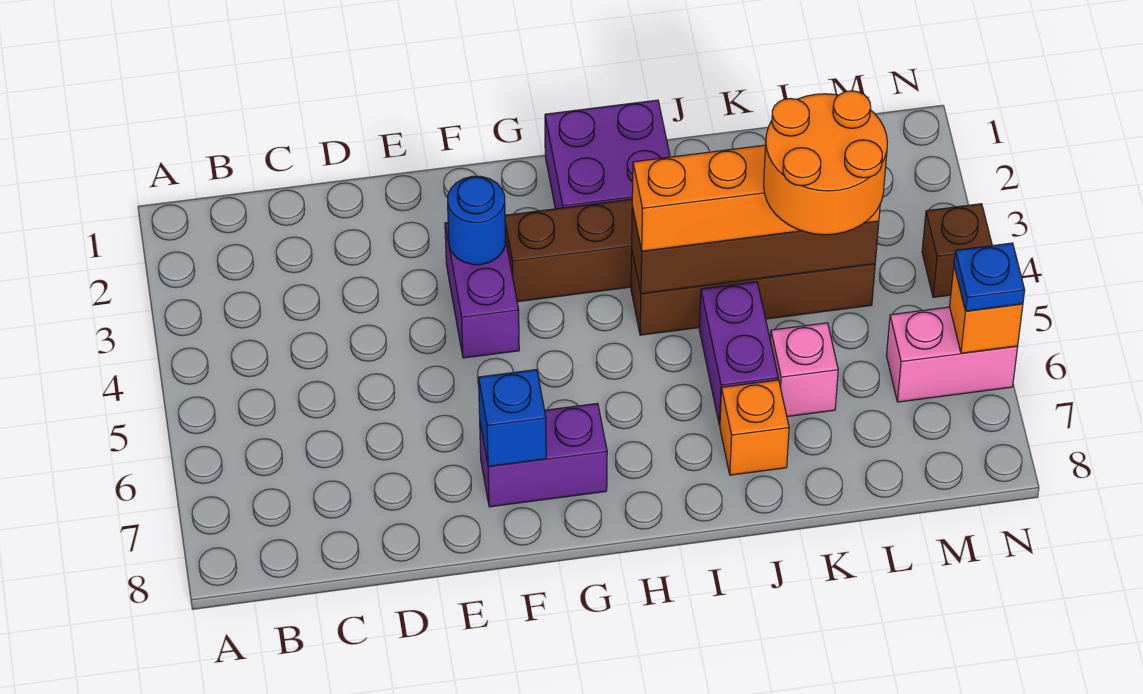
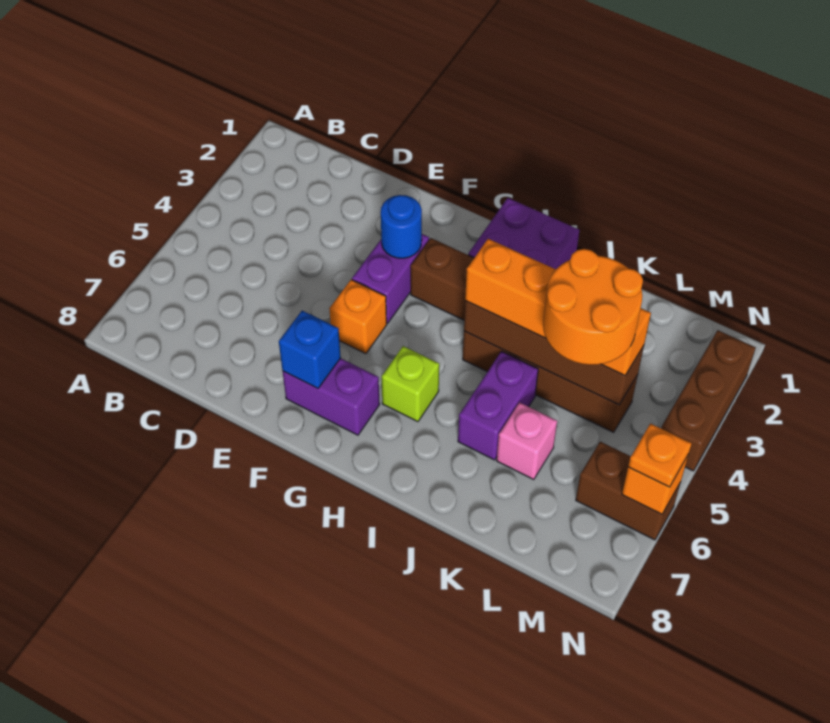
none -> lime 1x1 brick [382,346,439,422]
orange 1x1 brick [720,380,789,475] -> orange 1x1 brick moved to [329,280,387,354]
pink 1x2 brick [887,307,1018,402] -> brown 1x2 brick [576,442,681,540]
brown 1x1 brick [922,204,992,297] -> brown 1x3 brick [661,330,756,471]
blue 1x1 plate [954,243,1025,311] -> orange 1x1 plate [628,424,692,487]

